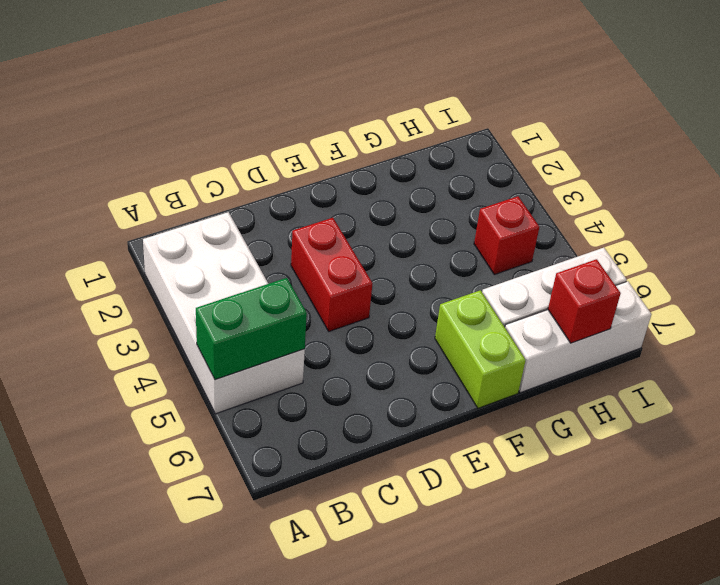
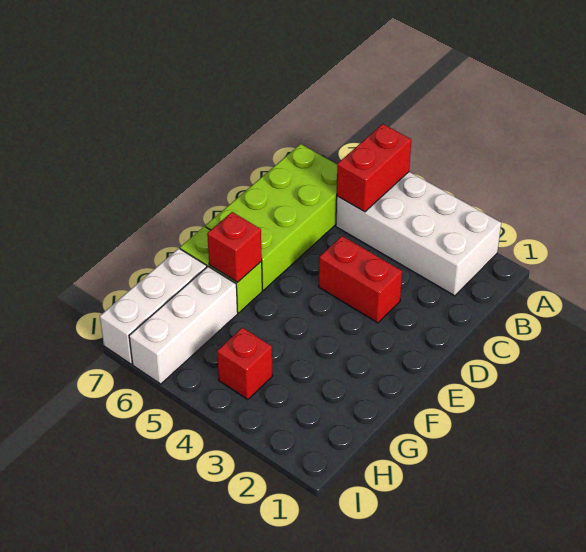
green 1x2 brick [196,278,307,380] -> red 1x2 brick [337,124,411,212]
none -> lime 2x4 brick [206,144,337,290]
red 1x1 brick [548,259,621,343] -> red 1x1 brick moved to [207,212,262,282]

